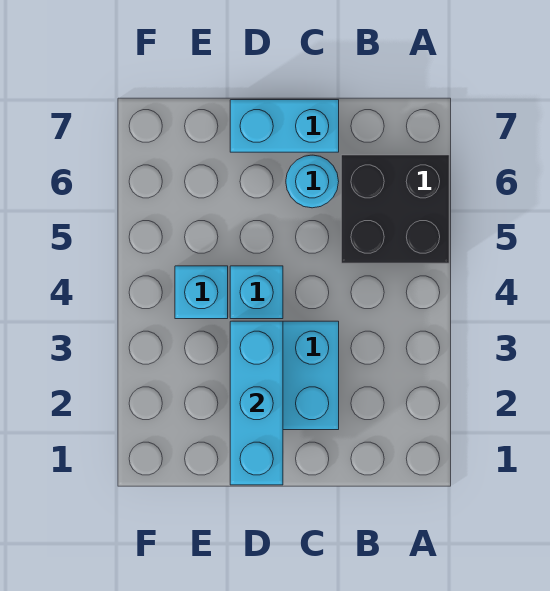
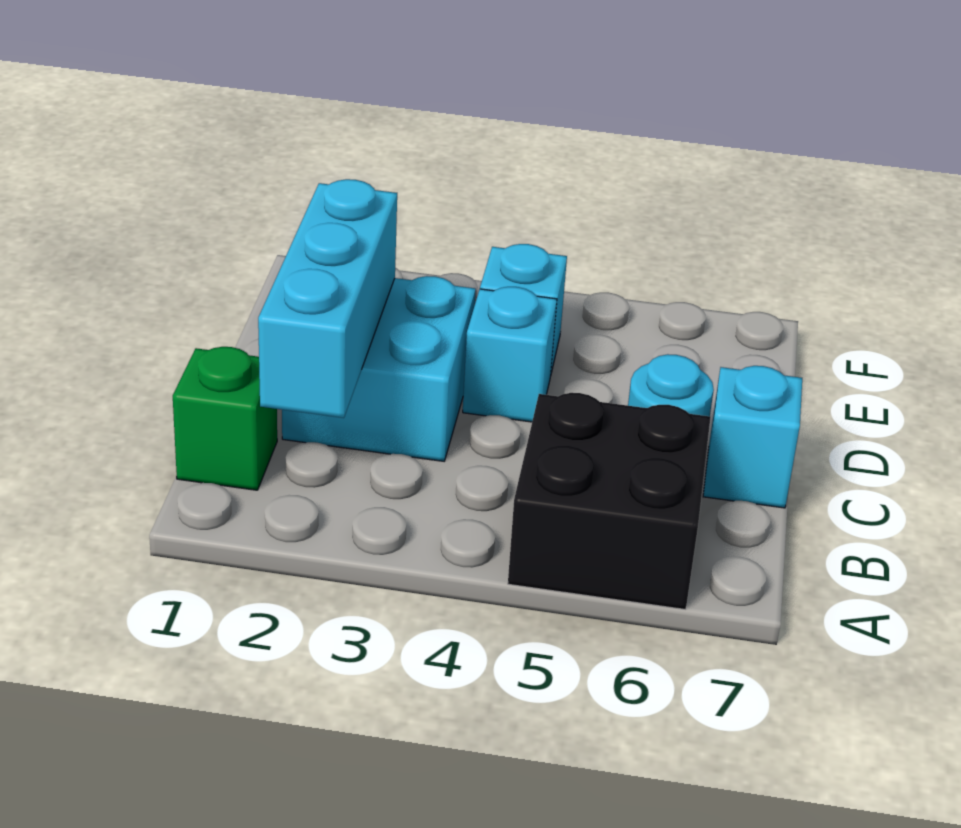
none -> green 1x1 brick [173,347,277,490]
cyan 1x2 brick [230,100,339,152] -> cyan 1x1 brick [703,366,802,508]
cyan 1x3 brick [230,321,283,485] -> cyan 1x3 brick turned to [258,179,397,418]

